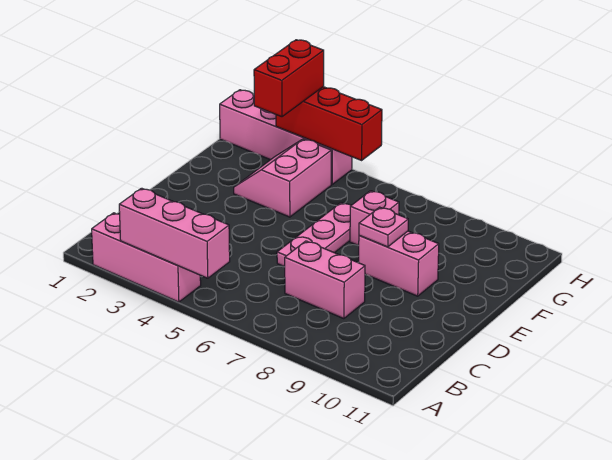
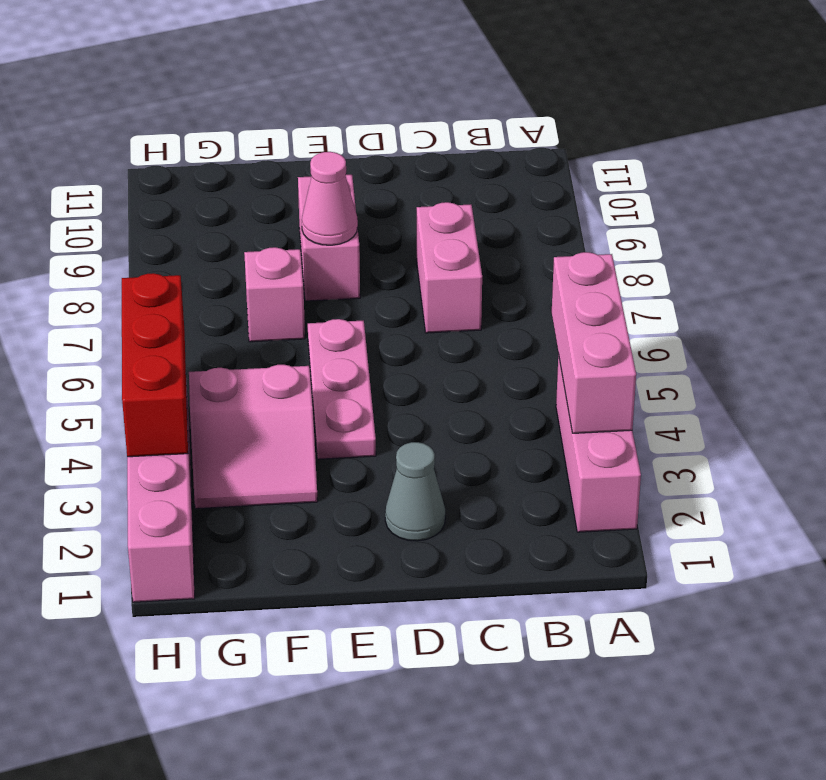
none -> grey 1x1 cone [385,442,445,541]
pink 1x3 plate [277,203,351,267] -> pink 1x3 plate turned to [308,319,376,459]
pink 1x1 plate [359,207,408,247] -> pink 1x1 cone [302,152,358,245]
red 1x2 brick [254,40,324,117] -> none

